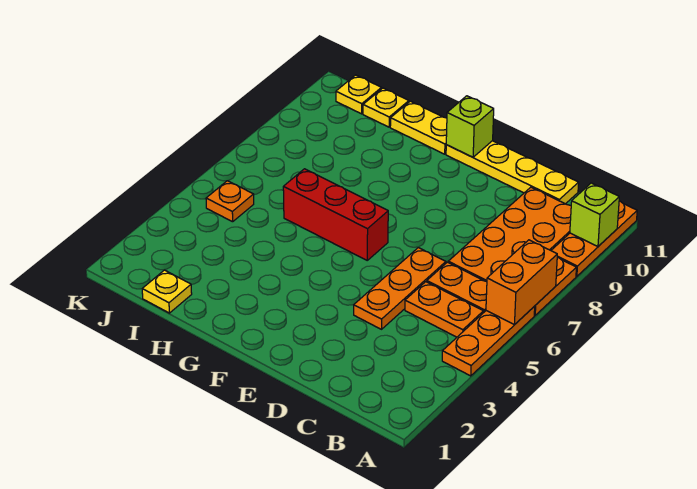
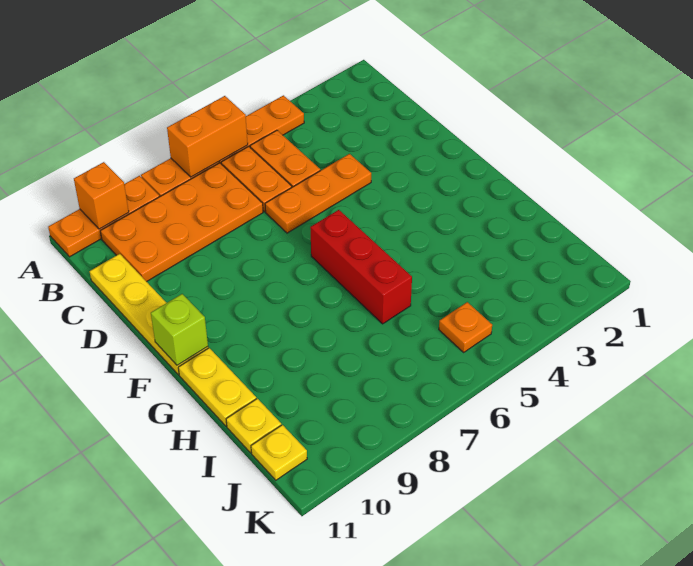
lime 1x1 brick [570,183,619,246] -> orange 1x1 brick [74,162,129,229]
yellow 1x1 plate [142,270,192,313] -> none

